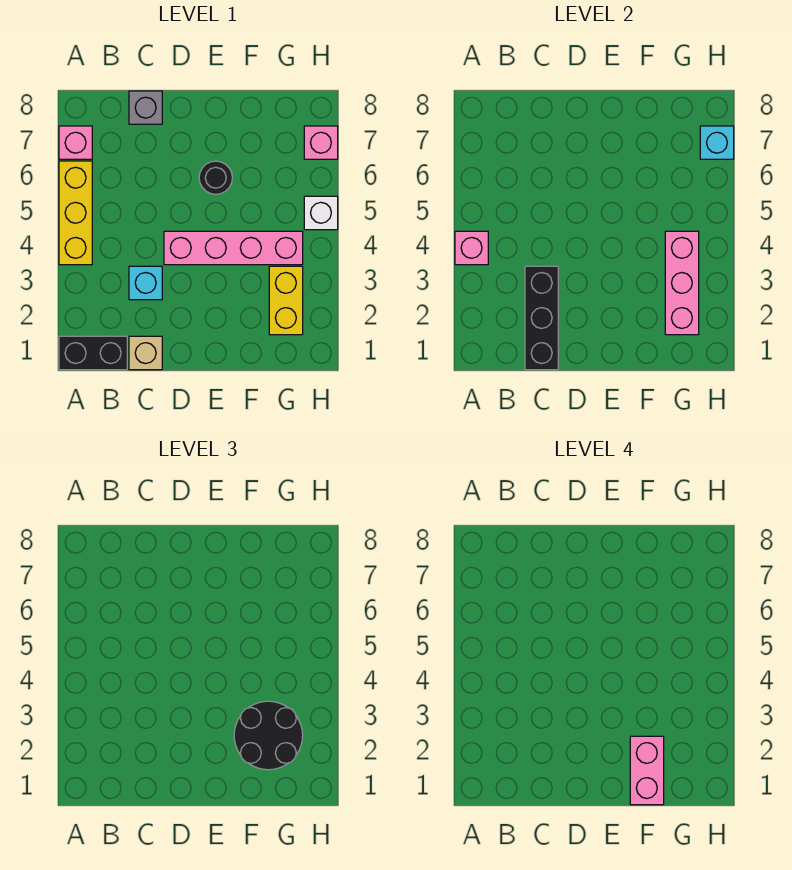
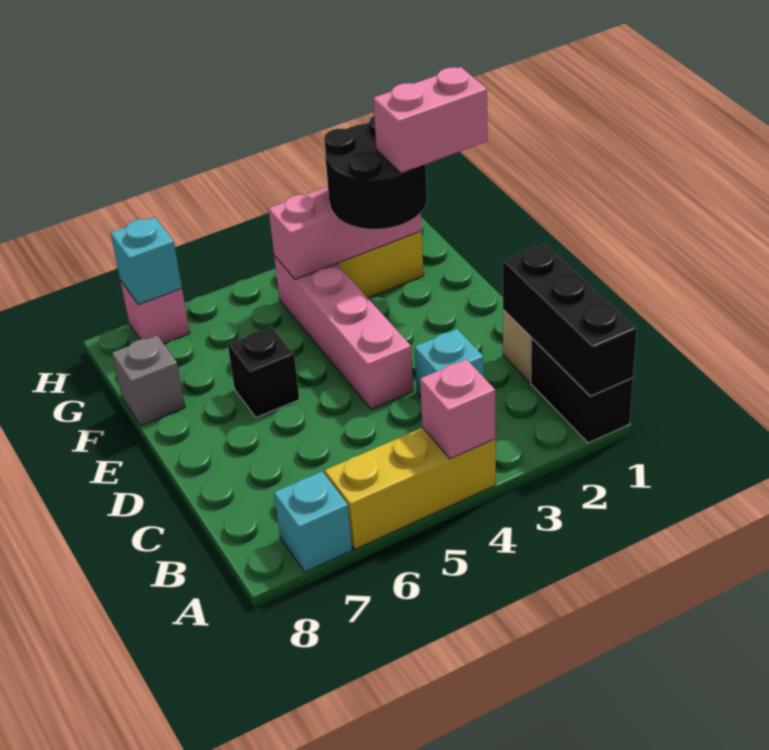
pink 1x1 brick [59,126,92,159] -> cyan 1x1 brick [274,471,352,572]
black 1x3 brick [525,266,558,370] -> black 1x3 brick turned to [503,245,637,396]
grey 1x1 brick [129,91,162,124] -> grey 1x1 brick moved to [112,335,185,426]
black 1x1 round brick [199,161,232,194] -> black 1x1 brick [228,327,299,417]
white 1x1 brick [304,196,338,230] -> none

